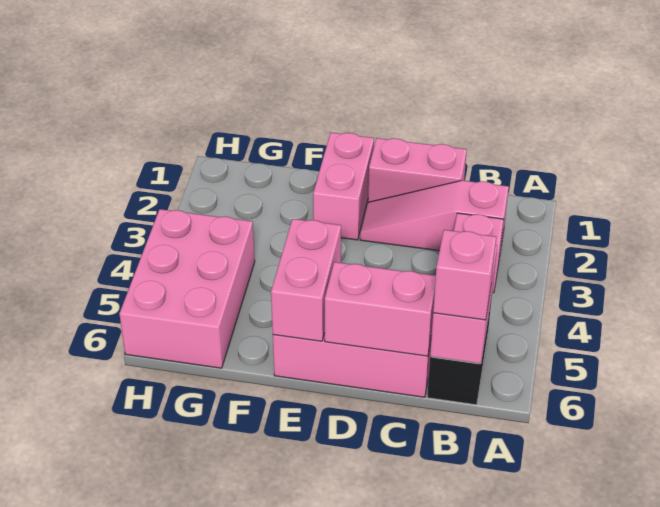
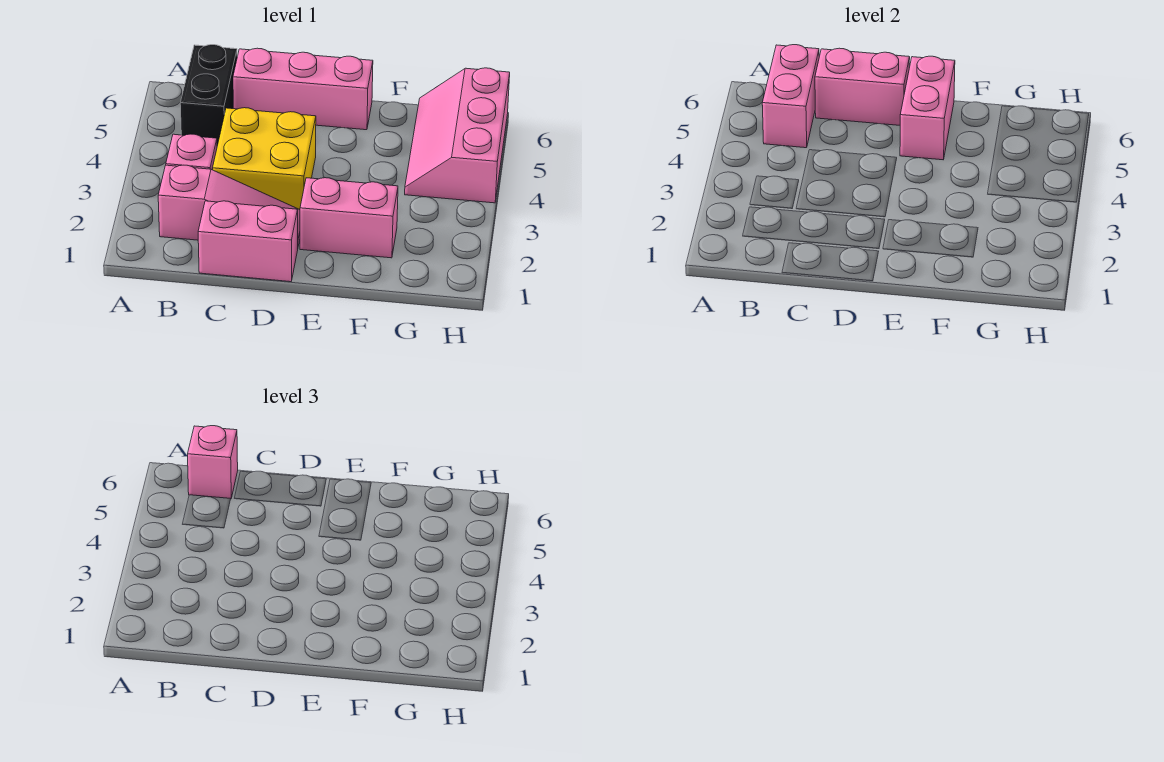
none -> yellow 2x2 brick [213,108,316,210]
pink 1x2 brick [313,133,374,240] -> pink 1x2 brick turned to [300,178,398,258]
pink 2x3 brick [119,209,255,368] -> pink 2x3 slope [405,68,510,203]

